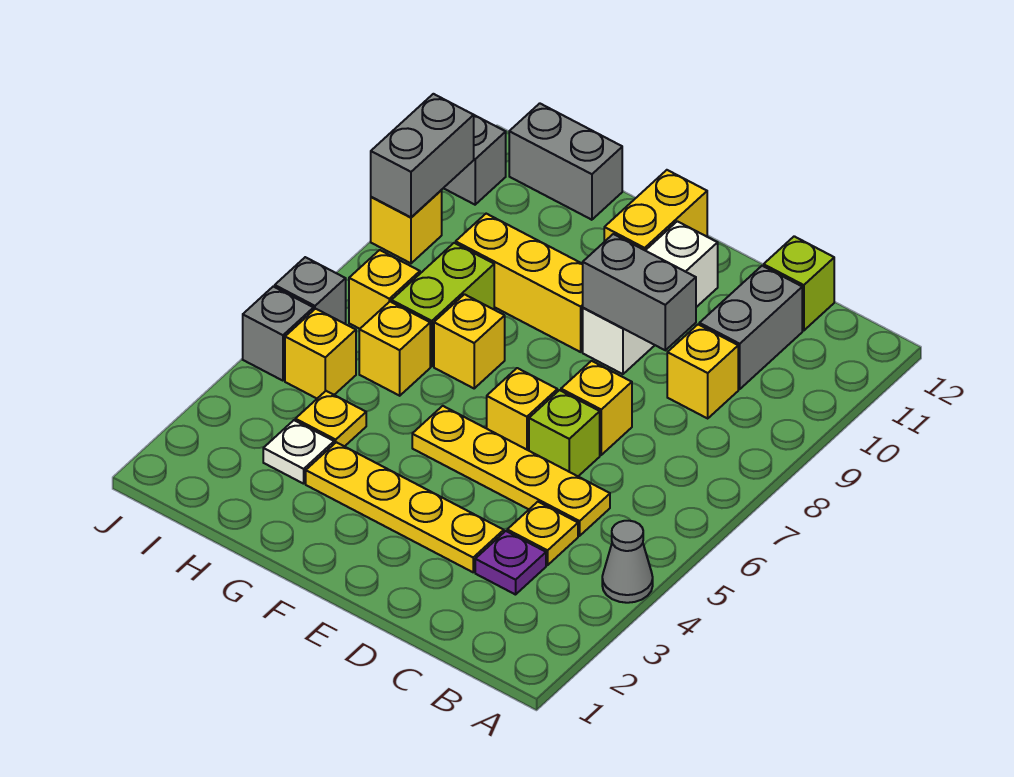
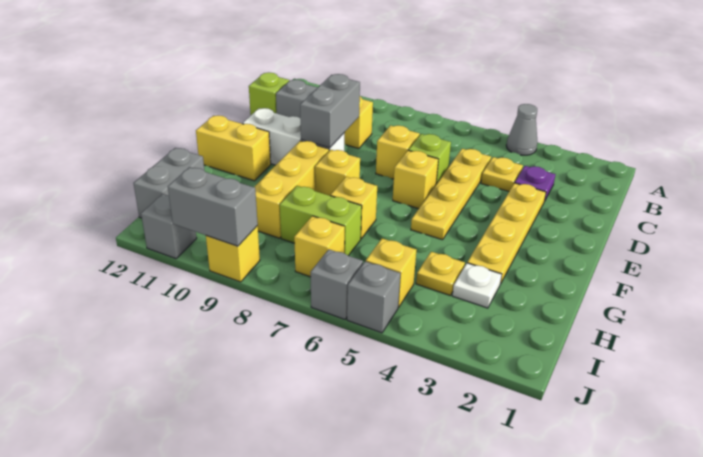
yellow 1x1 brick [359,302,430,396] -> yellow 1x1 brick moved to [315,150,360,196]

